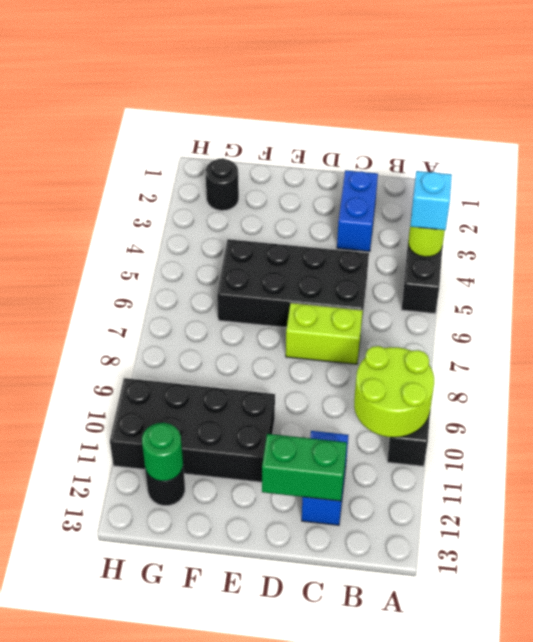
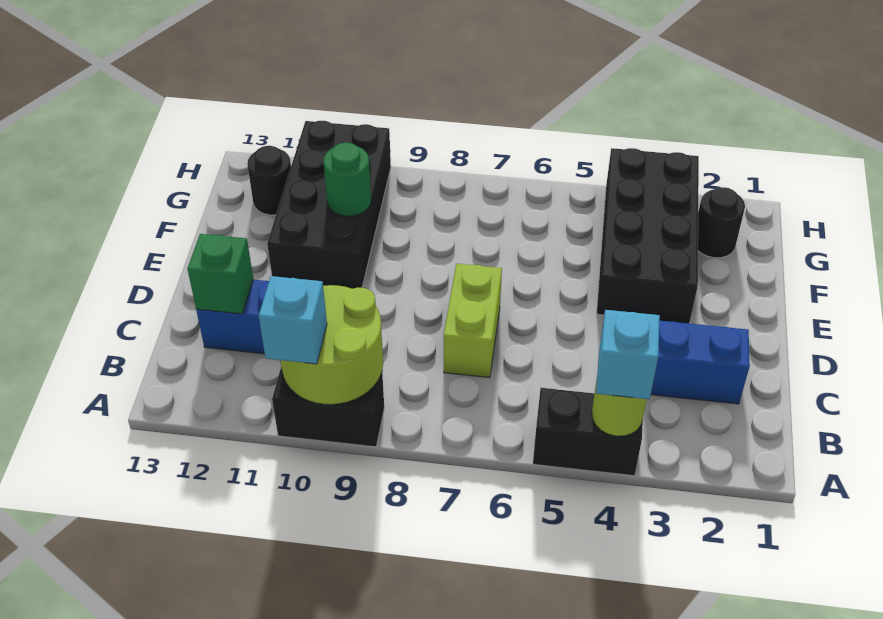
none -> cyan 1x1 brick [259,276,327,364]
black 2x4 brick [217,239,369,327] -> black 2x4 brick moved to [597,148,699,323]
green 1x2 brick [262,434,347,501] -> green 1x1 brick [187,234,253,314]
green 1x1 round brick [142,423,183,481] -> green 1x1 round brick moved to [324,143,371,216]

